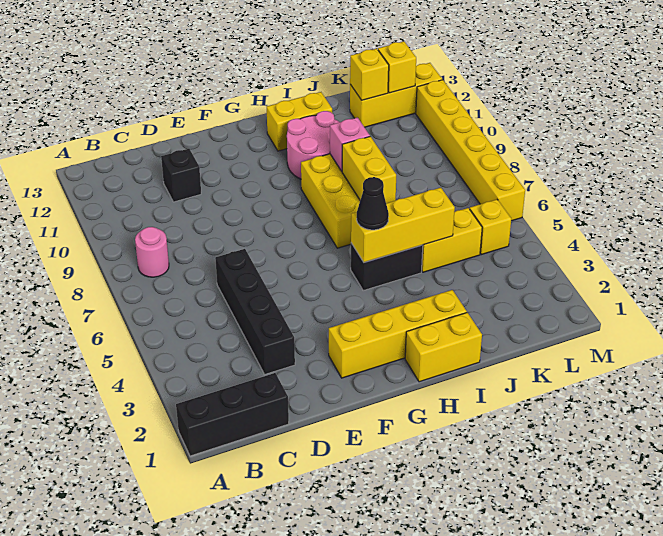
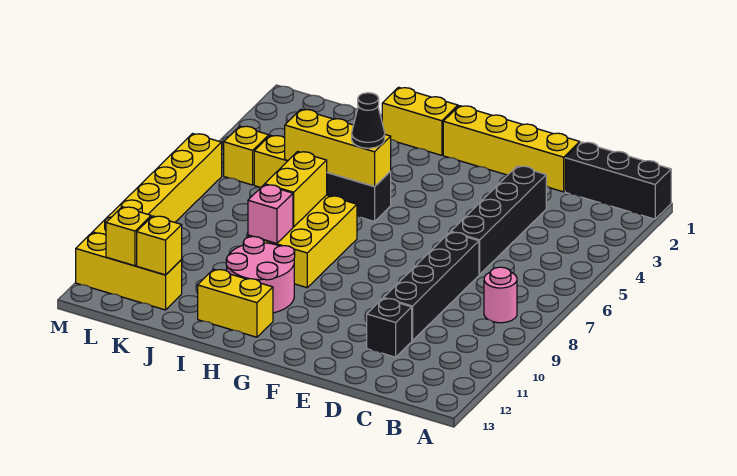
none -> black 1x4 brick [384,232,479,341]
yellow 1x4 brick [329,290,467,378] -> yellow 1x4 brick moved to [443,106,580,192]

